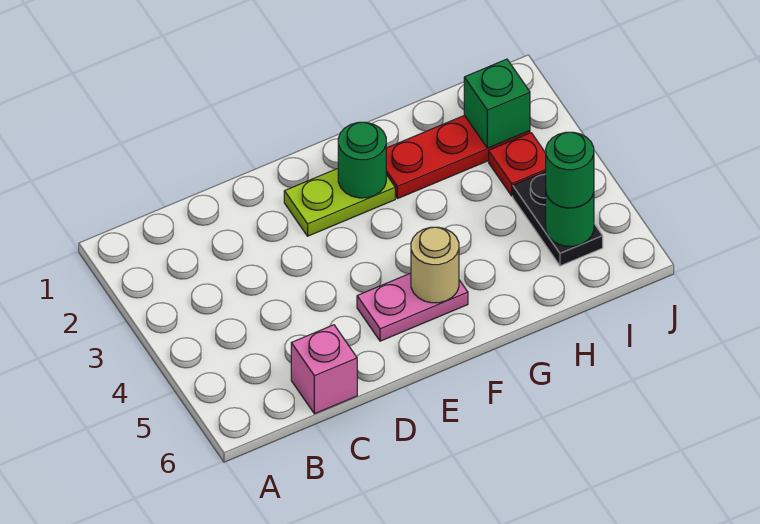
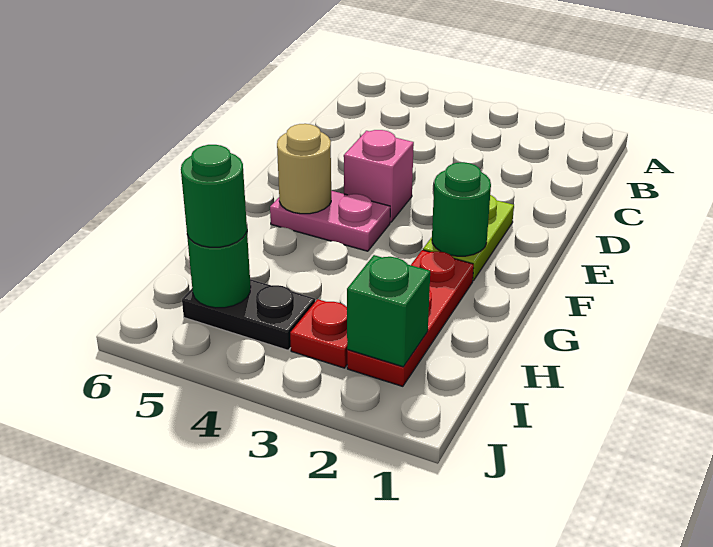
pink 1x1 brick [291,325,357,414] -> pink 1x1 brick moved to [344,130,414,222]
pink 1x2 plate [357,273,468,341] -> pink 1x2 plate turned to [270,191,390,251]

